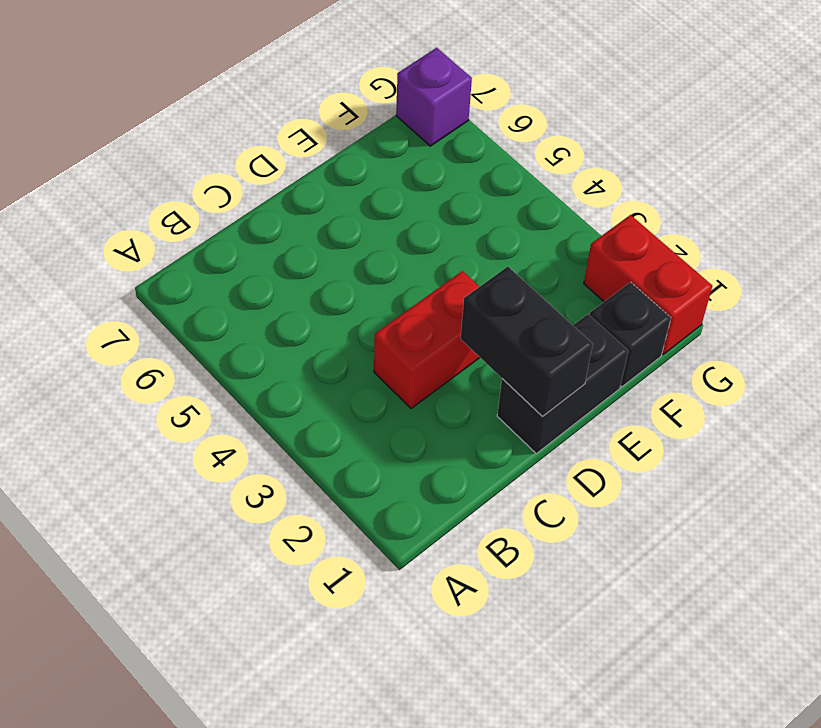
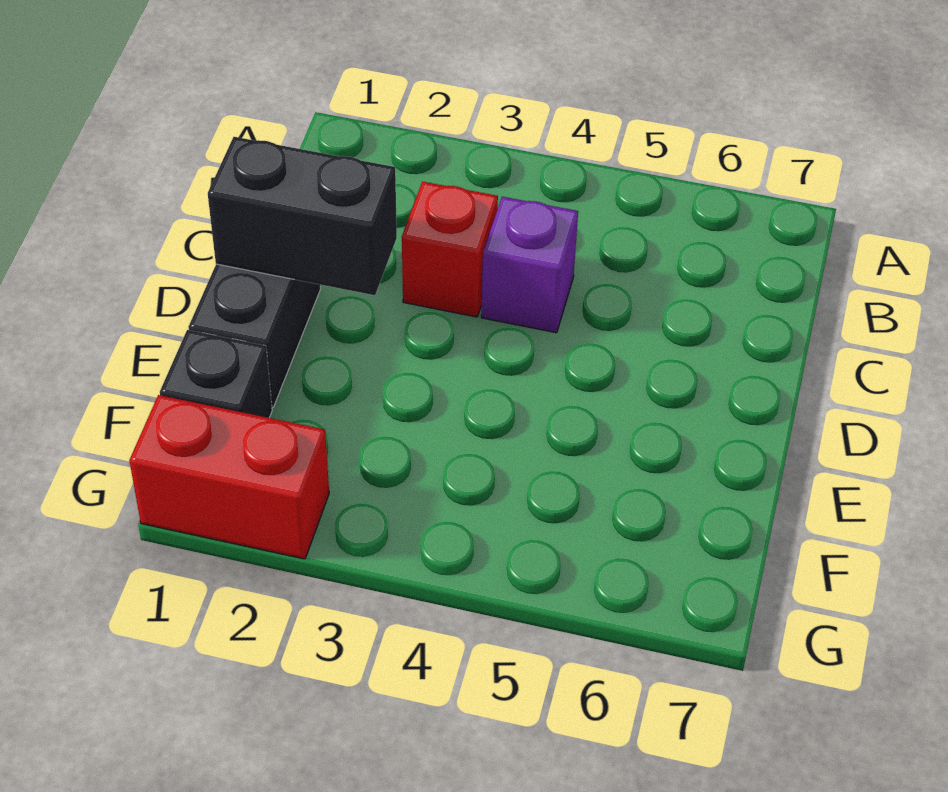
red 1x2 brick [374,271,480,409] -> red 1x1 brick [402,182,498,317]
purple 1x1 brick [396,48,472,146] -> purple 1x1 brick moved to [481,197,578,333]

